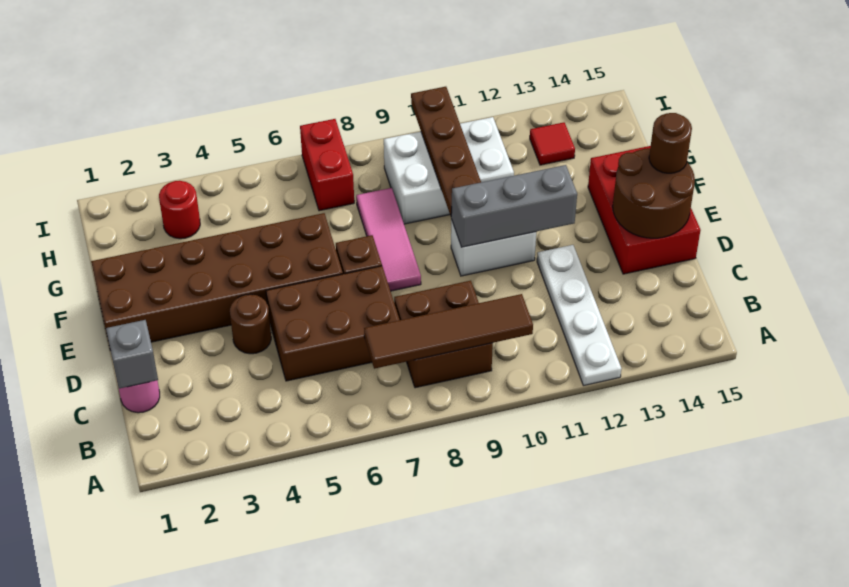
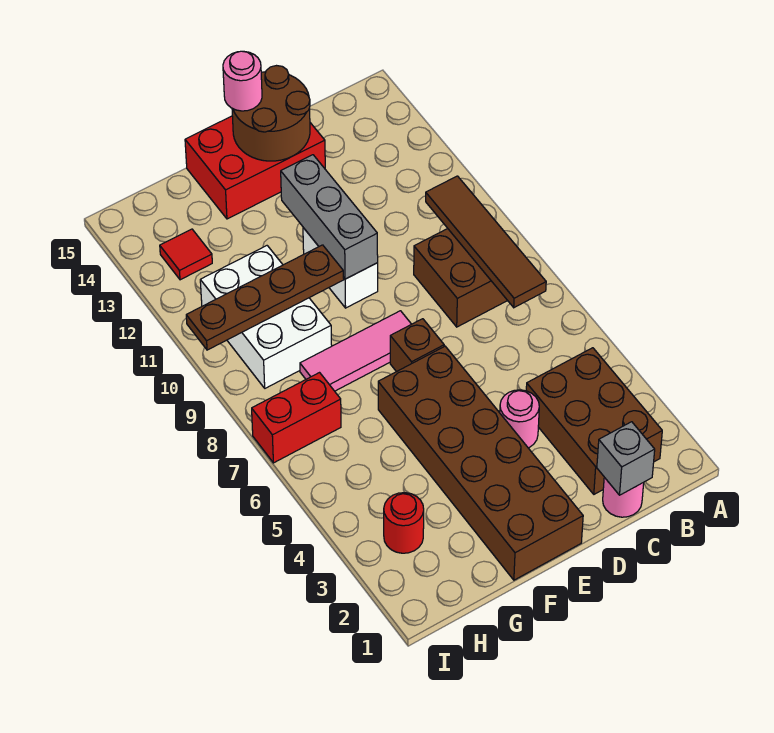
white 1x4 plate [537,245,621,386] -> none
brown 2x3 brick [266,266,399,381] -> brown 2x3 brick moved to [526,348,662,494]
brown 1x1 round brick [230,294,271,354] -> pink 1x1 round brick [500,390,539,448]
brown 1x1 round brick [649,113,692,173] -> pink 1x1 round brick [223,51,262,111]

